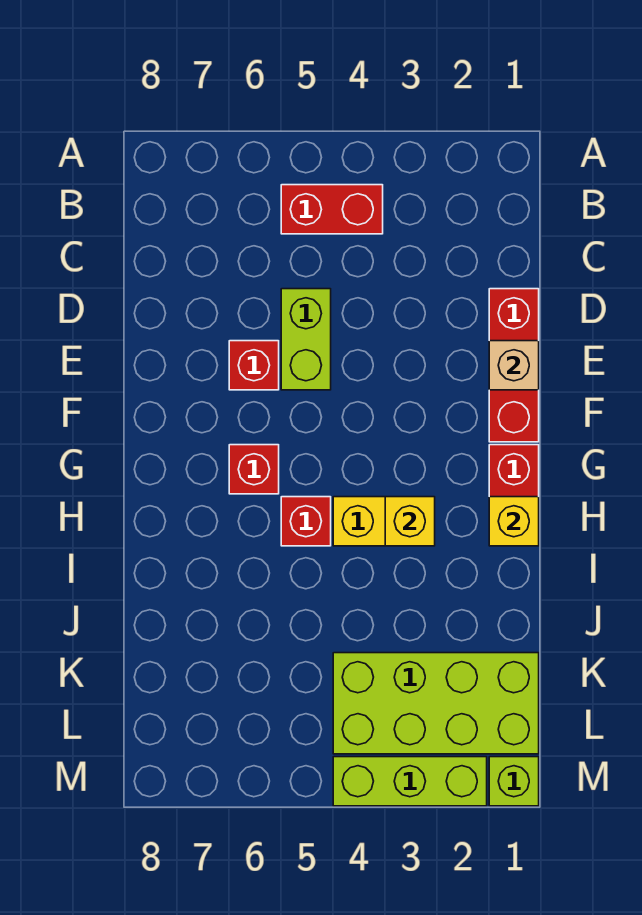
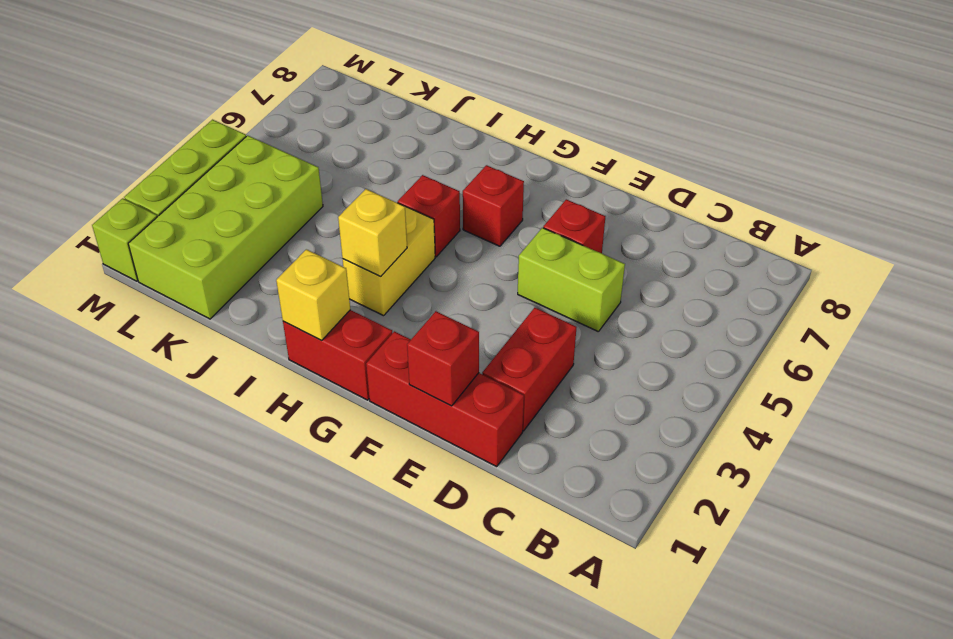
red 1x2 brick [281,185,383,234] -> red 1x2 brick moved to [482,308,577,431]
tan 1x1 brick [489,341,539,390] -> red 1x1 brick [407,311,479,406]

